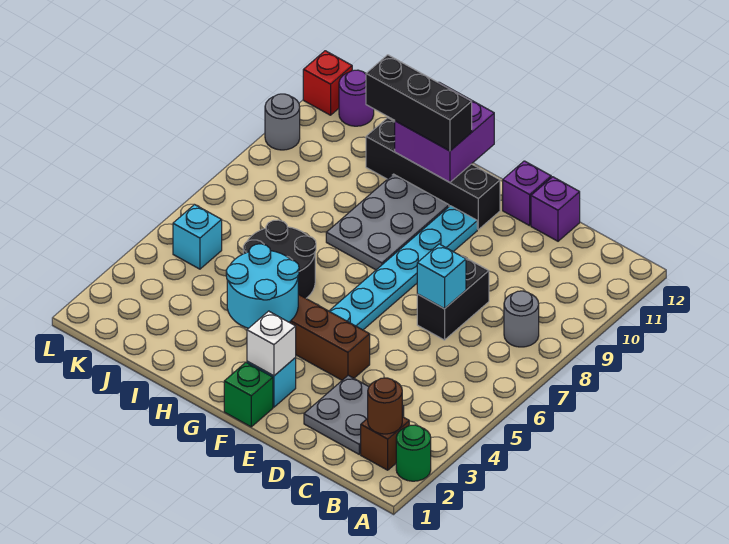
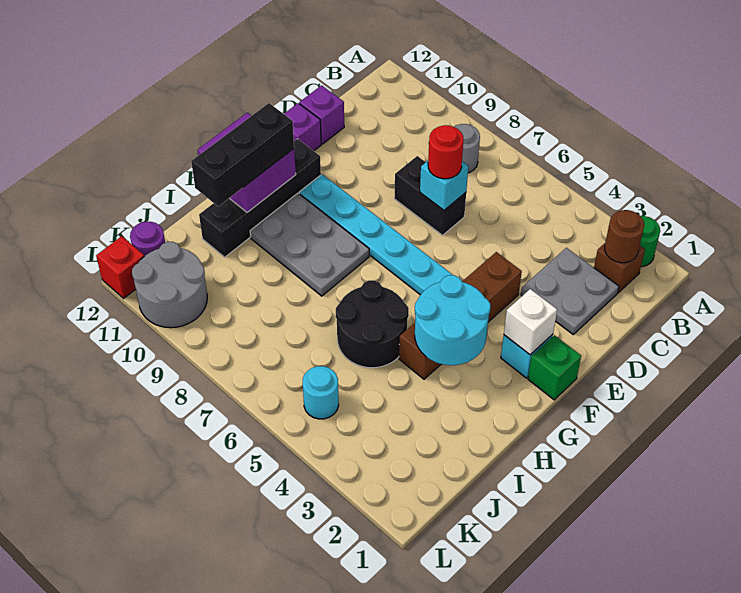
none -> red 1x1 round brick [428,125,463,179]
cyan 1x1 brick [173,205,222,269] -> cyan 1x1 round brick [303,366,339,419]
grey 1x1 round brick [265,94,300,150] -> grey 2x2 round brick [132,242,207,328]

